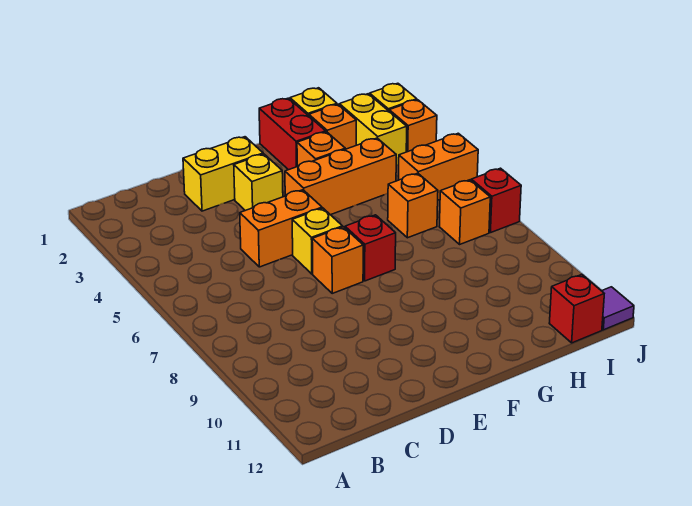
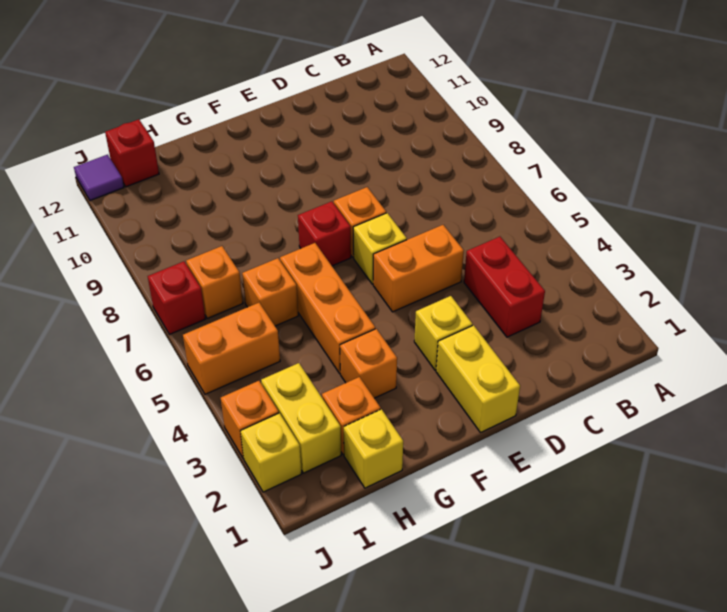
yellow 1x2 brick [183,137,263,211] -> yellow 1x2 brick turned to [436,325,520,432]
orange 1x3 brick [285,138,396,215] -> orange 1x3 brick turned to [280,243,375,374]
red 1x2 brick [259,98,326,170] -> red 1x2 brick moved to [464,237,545,337]

